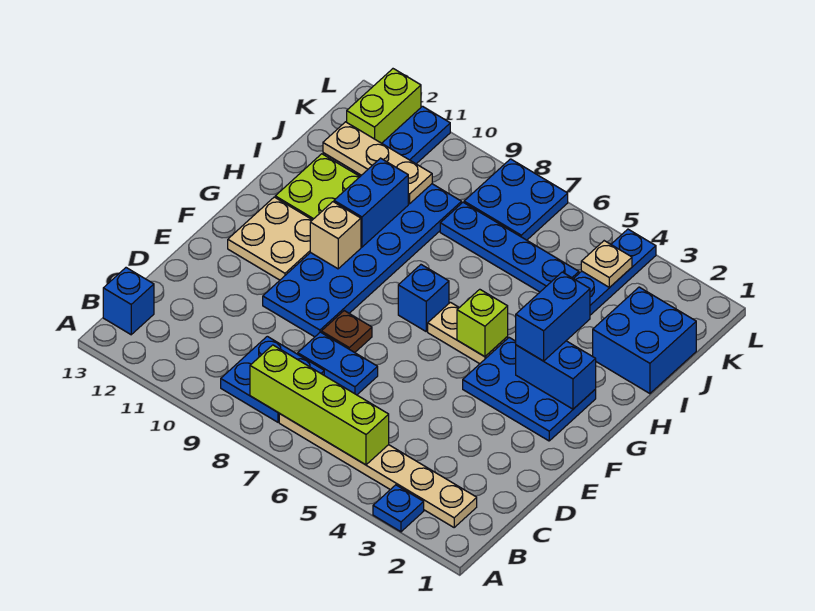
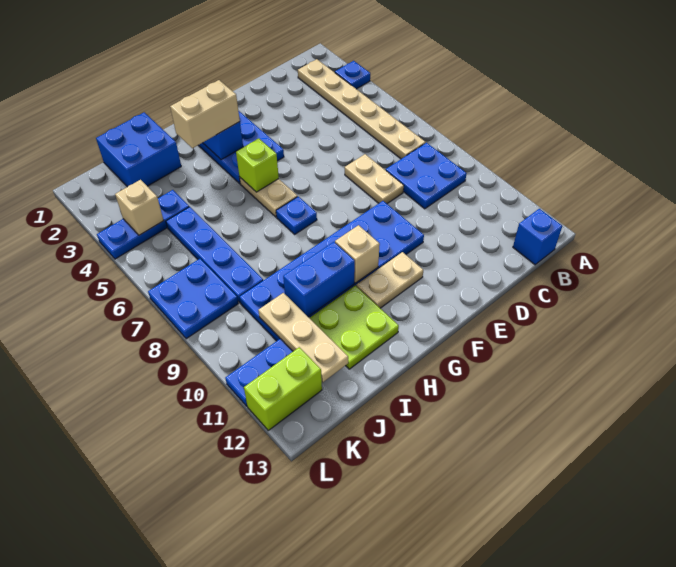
lime 1x4 brick [250,345,389,465] -> none
blue 1x2 plate [298,332,378,395] -> tan 1x2 plate [345,154,404,204]
brown 1x1 plate [321,311,372,353] -> none
tan 2x2 plate [228,197,312,280] -> tan 1x2 plate [356,252,423,308]
blue 1x2 brick [516,272,590,361] -> tan 1x2 brick [170,80,240,148]
blue 1x1 brick [398,265,449,331] -> blue 1x1 plate [276,196,317,234]
tan 1x1 plate [581,241,632,287] -> tan 1x1 brick [115,180,164,235]

